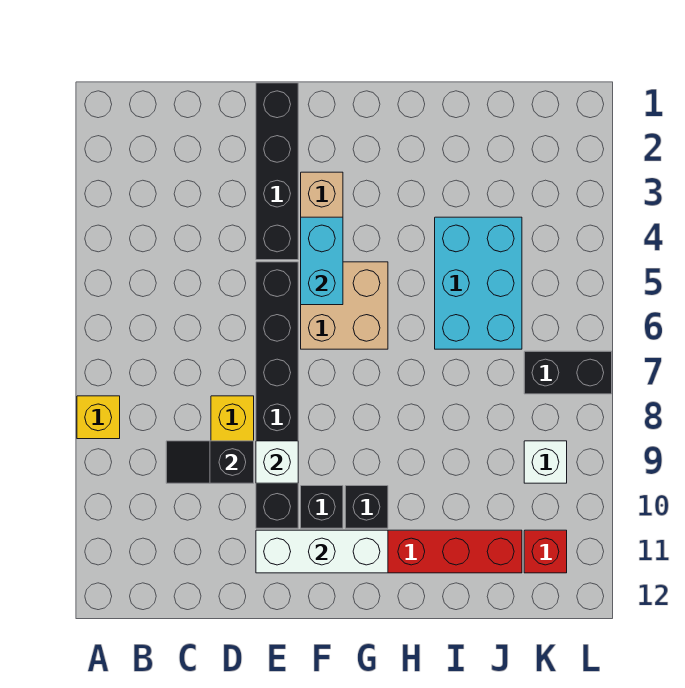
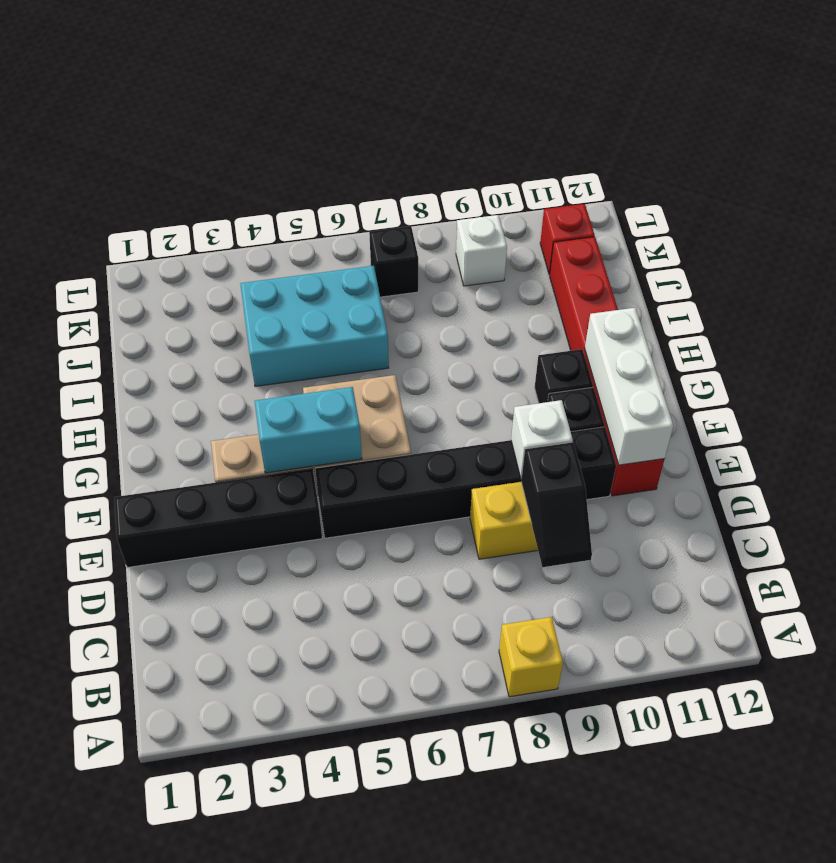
black 1x2 brick [524,351,612,394] -> black 1x1 brick [369,226,418,297]

